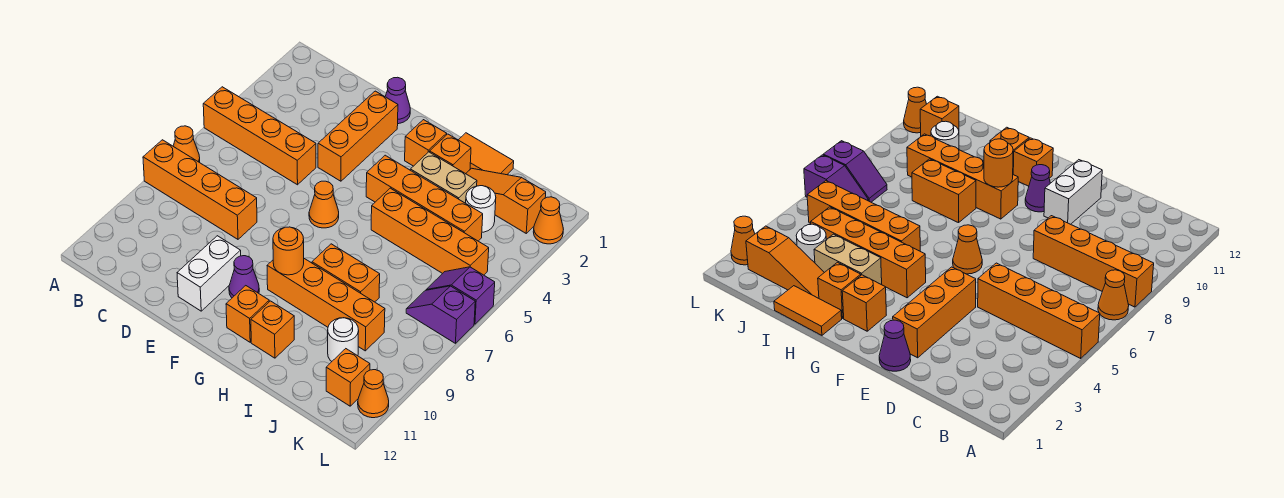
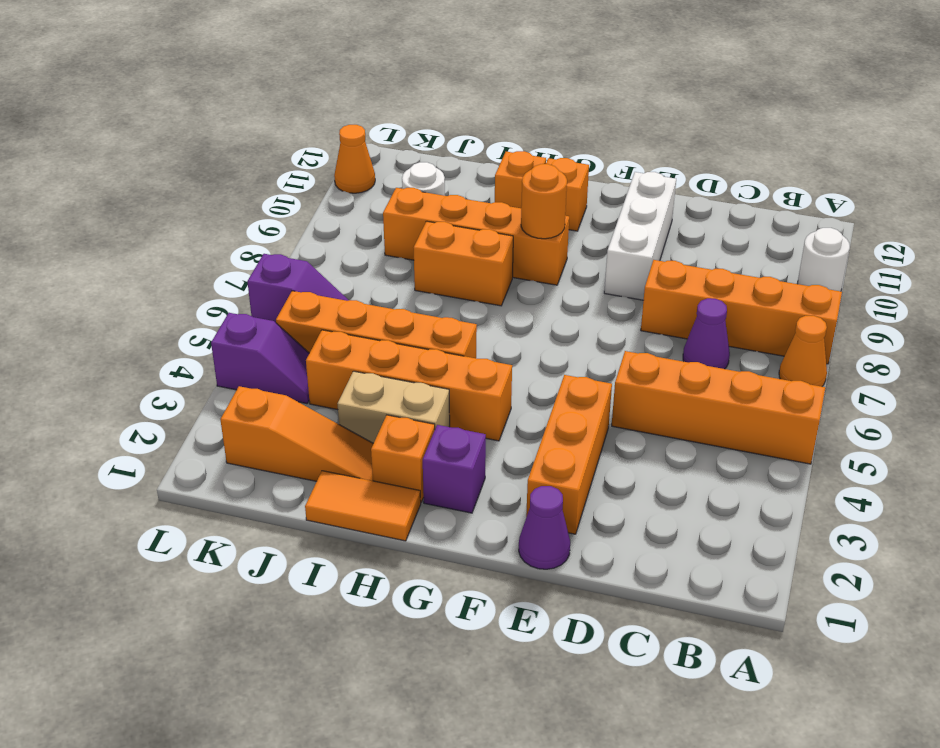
white 1x2 brick [177,236,241,311] -> white 1x3 brick [604,172,676,300]
orange 1x1 cone [309,181,339,228] -> none
purple 1x1 cone [229,256,259,298] -> purple 1x1 cone moved to [683,298,730,369]
orange 1x1 brick [405,120,447,166] -> purple 1x1 brick [423,425,486,513]
white 1x1 round brick [466,186,496,232] -> white 1x1 round brick moved to [798,228,850,291]
purple 1x2 slope [406,286,475,343] -> purple 1x2 slope moved to [211,313,309,404]
orange 1x1 brick [326,349,370,406] -> none
orange 1x1 cone [533,197,563,244] -> none

